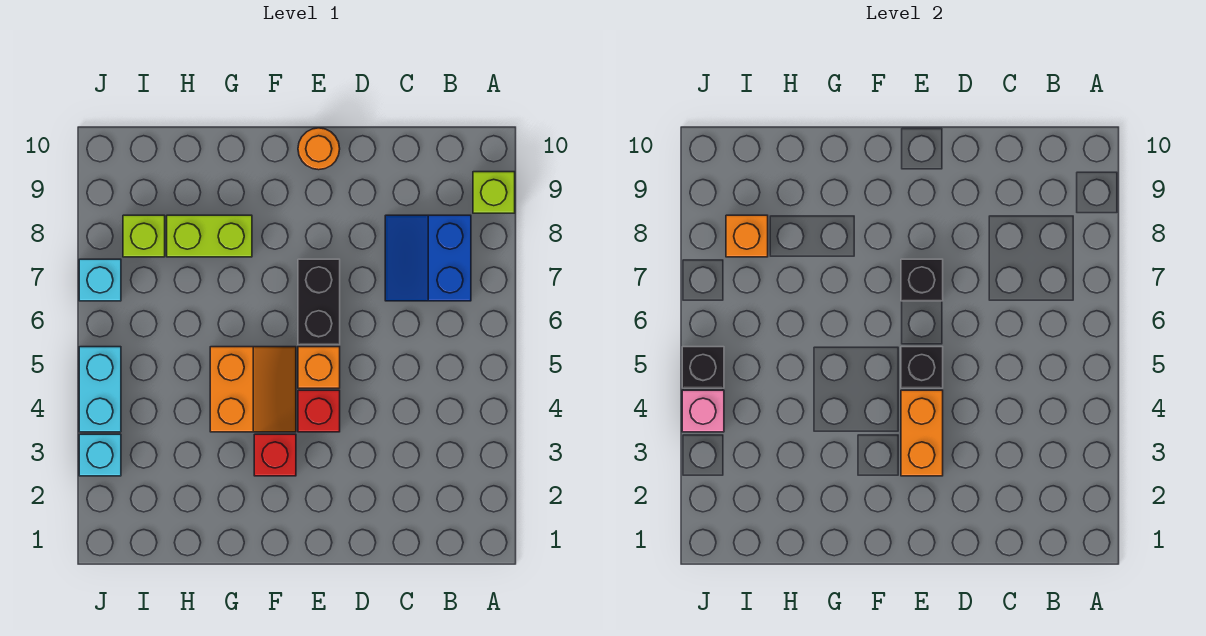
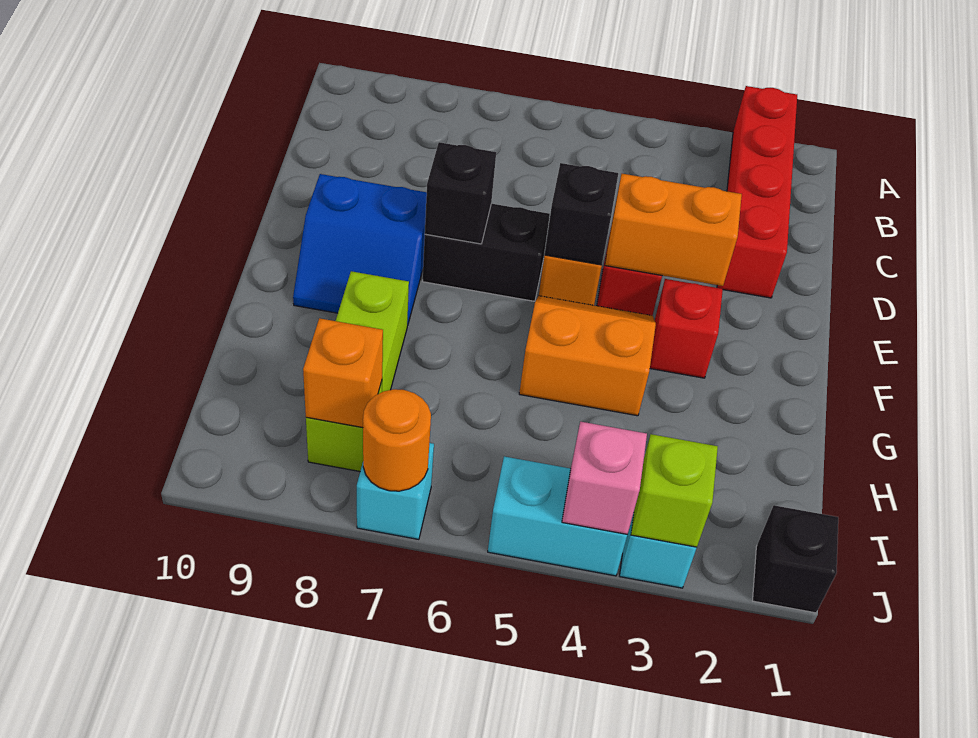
none -> red 1x4 brick [717,86,797,298]
lime 1x1 brick [473,172,515,213] -> lime 1x1 brick moved to [631,434,718,547]
blue 2x2 slope [385,215,471,301] -> blue 2x2 slope moved to [293,174,427,326]
orange 1x1 round brick [298,128,340,170] -> orange 1x1 round brick moved to [363,389,431,491]
black 1x1 brick [682,347,724,388] -> black 1x1 brick moved to [753,505,838,613]

